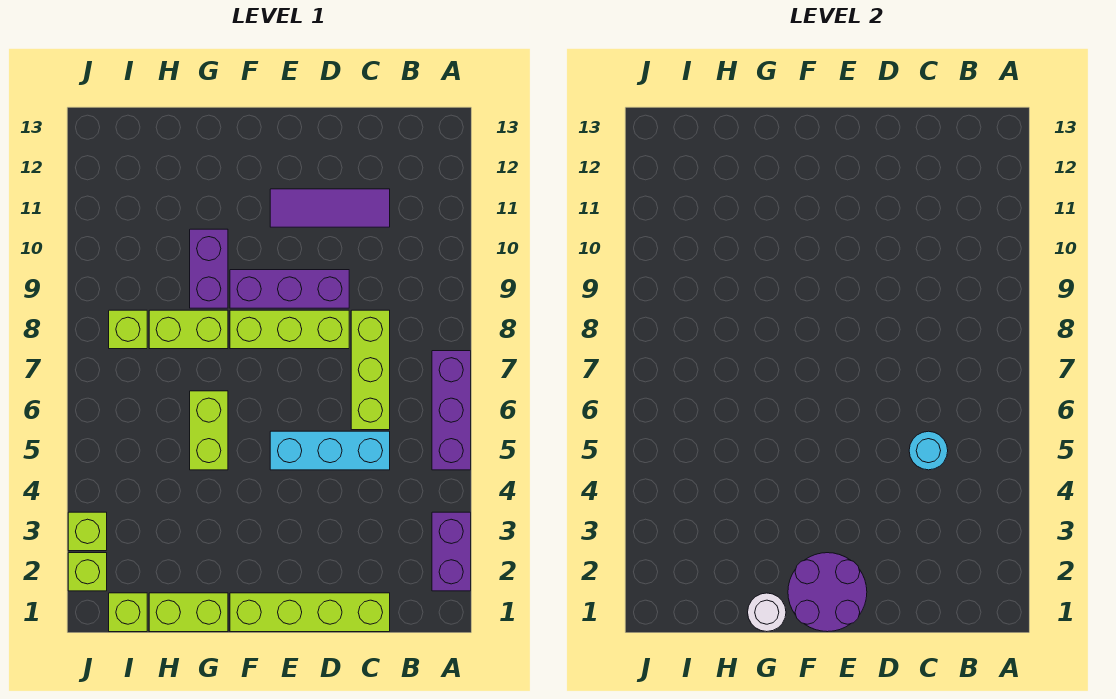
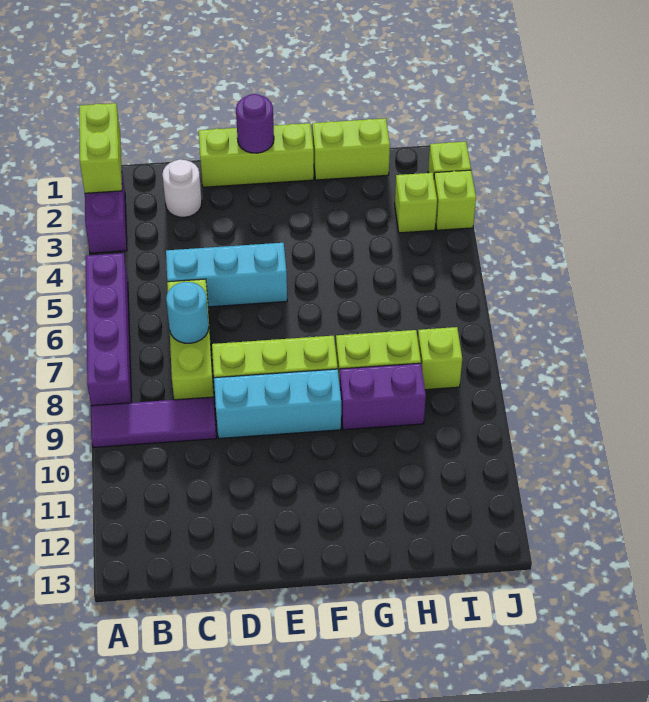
purple 1x3 brick [432,351,471,470] -> purple 1x4 brick [86,253,132,406]
lime 1x4 brick [230,593,390,632] -> lime 1x3 brick [199,123,314,187]
cyan 1x1 round brick [909,431,948,470] -> cyan 1x1 round brick moved to [166,282,209,343]
purple 1x3 tile [270,189,390,227] -> purple 1x3 tile moved to [91,397,216,448]
purple 1x3 brick [230,270,349,308] -> cyan 1x3 brick [214,369,341,439]
purple 2x2 round brick [788,553,867,632] -> purple 1x1 round brick [236,94,274,153]
white 1x1 round brick [748,593,786,632] -> white 1x1 round brick moved to [162,159,202,217]
lime 1x2 brick [190,391,228,470] -> lime 1x2 brick moved to [79,103,122,193]
purple 1x2 brick [190,229,228,308] -> purple 1x2 brick turned to [340,363,426,430]
lime 1x1 brick [109,593,147,632] -> lime 1x1 brick moved to [395,173,437,233]

